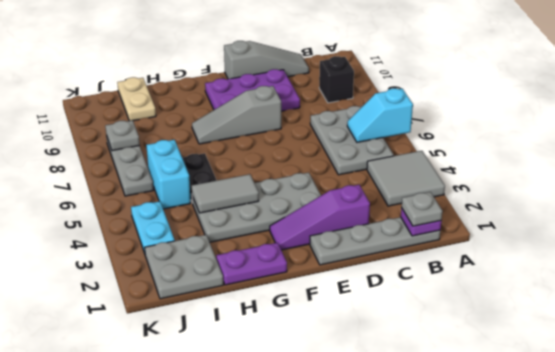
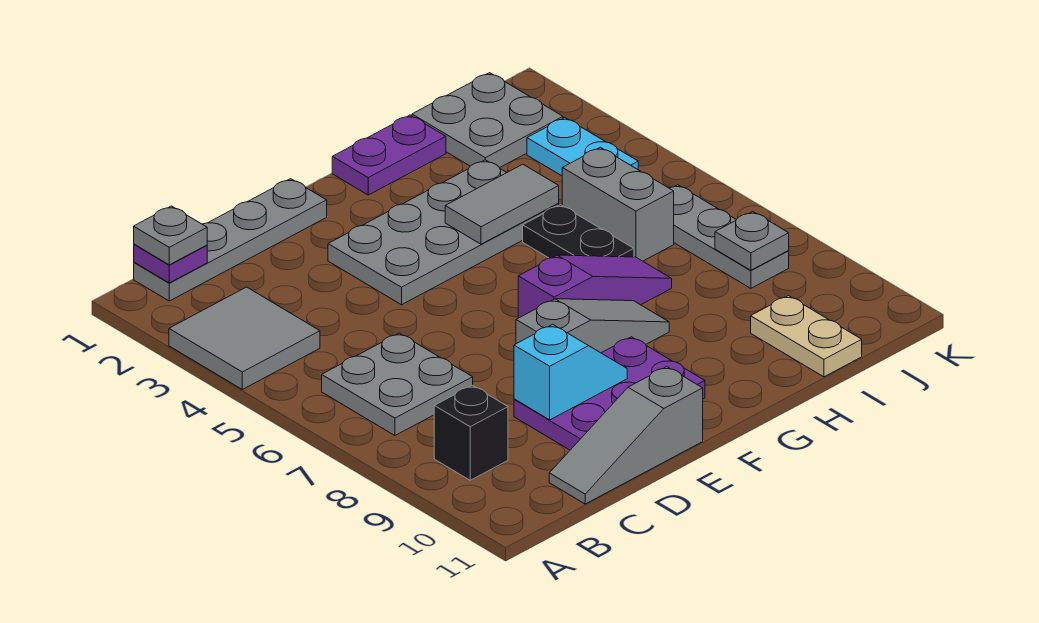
cyan 1x2 slope [347,88,413,142] -> cyan 1x2 slope moved to [514,324,627,420]
grey 2x3 plate [310,106,394,175] -> grey 2x2 plate [322,333,473,435]
purple 1x3 slope [270,185,370,250] -> purple 1x3 slope moved to [518,255,672,318]
cyan 1x2 brick [146,140,191,209] -> grey 1x2 brick [562,147,674,261]

